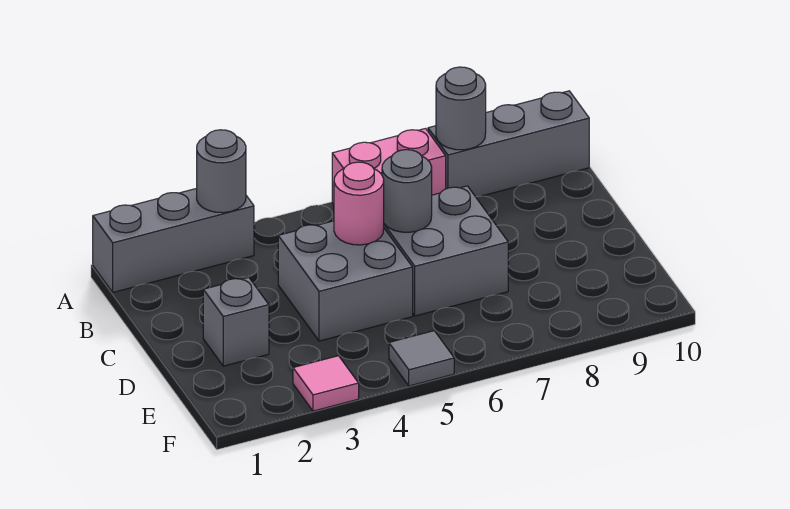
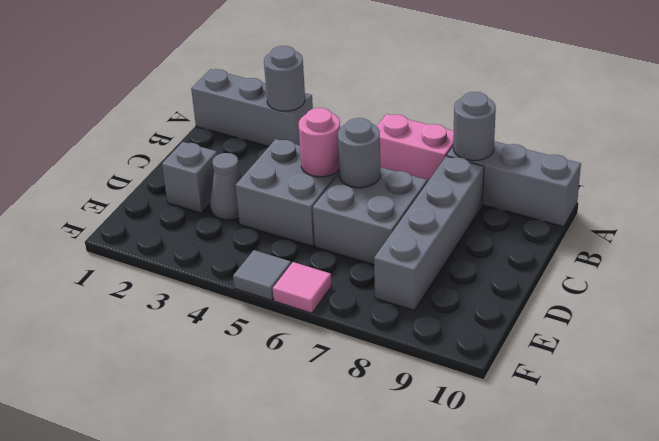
none -> grey 1x4 brick [374,156,484,310]
none -> grey 1x1 cone [210,153,242,220]
pink 1x1 tile [293,356,359,411] -> pink 1x1 tile moved to [273,262,332,313]

